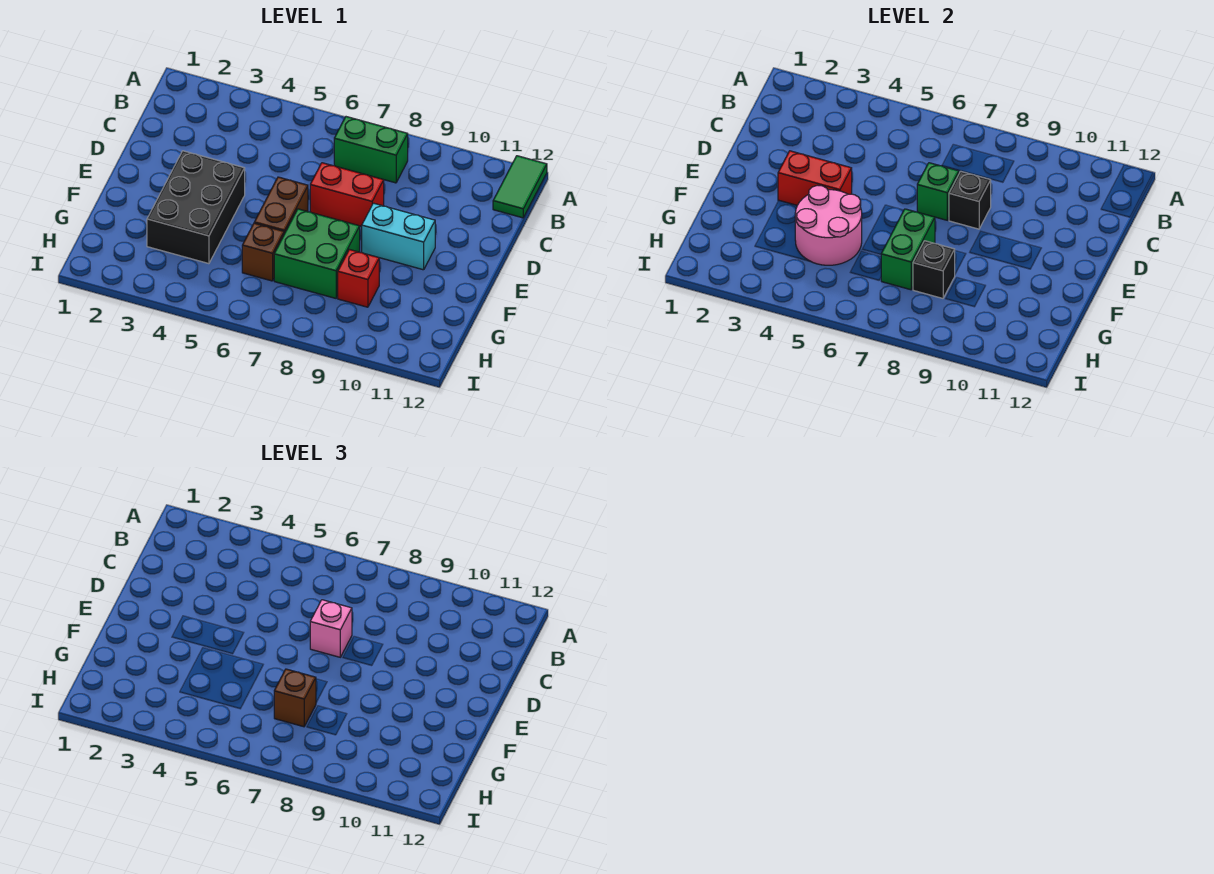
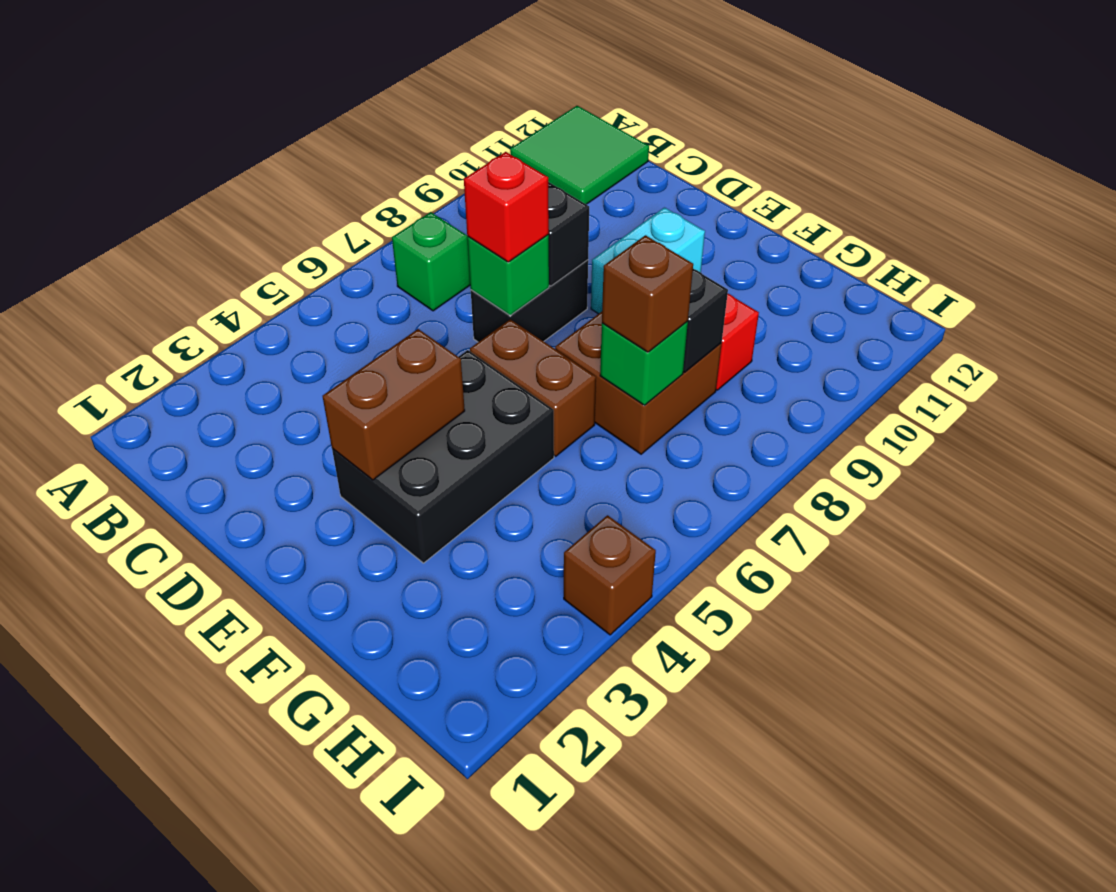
green 1x2 tile [493,156,547,218] -> green 2x2 tile [510,106,649,204]
green 1x2 brick [334,117,408,183] -> green 1x1 brick [392,212,470,311]
red 1x2 brick [310,163,384,226] -> black 1x2 brick [471,260,588,342]
pink 1x1 brick [310,600,352,657] -> red 1x1 brick [464,152,549,262]
black 2x3 brick [147,151,245,264] -> black 2x3 brick turned to [332,350,554,563]
red 1x2 brick [778,151,852,205] -> brown 1x2 brick [323,329,465,480]
pink 2x2 round brick [795,185,862,265] -> none
green 2x2 brick [274,209,360,298] -> brown 2x2 brick [555,312,722,454]
green 1x2 brick [881,209,935,290] -> green 1x1 brick [600,321,688,405]
brown 1x1 brick [242,223,284,281] -> brown 1x1 brick moved to [564,515,656,635]

